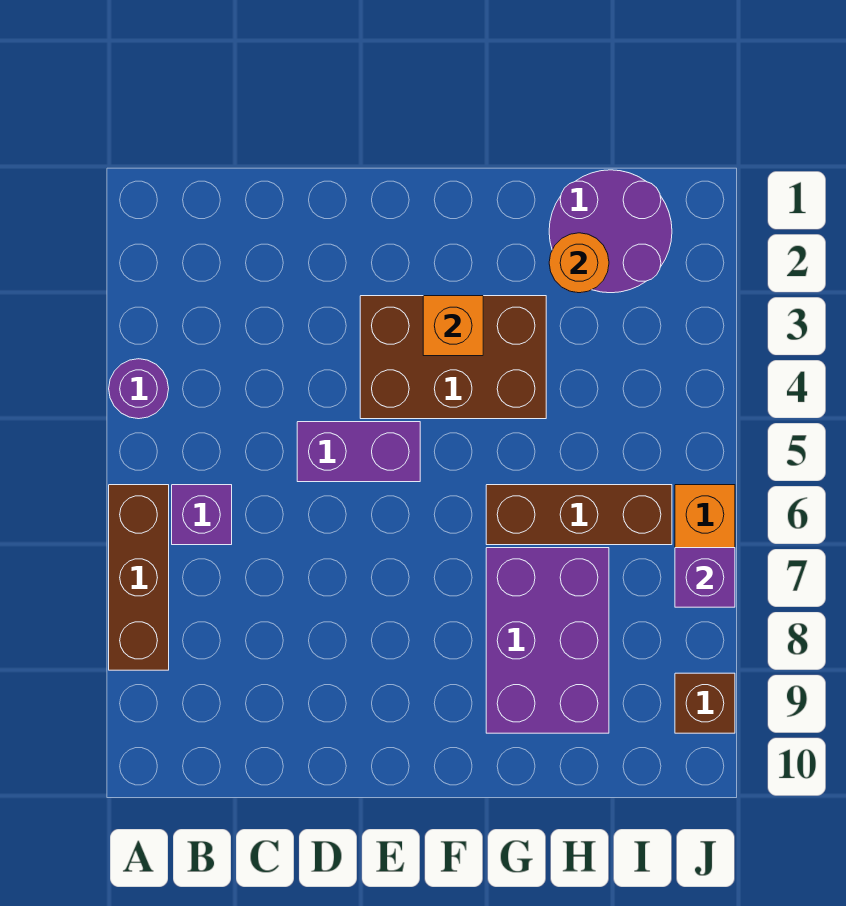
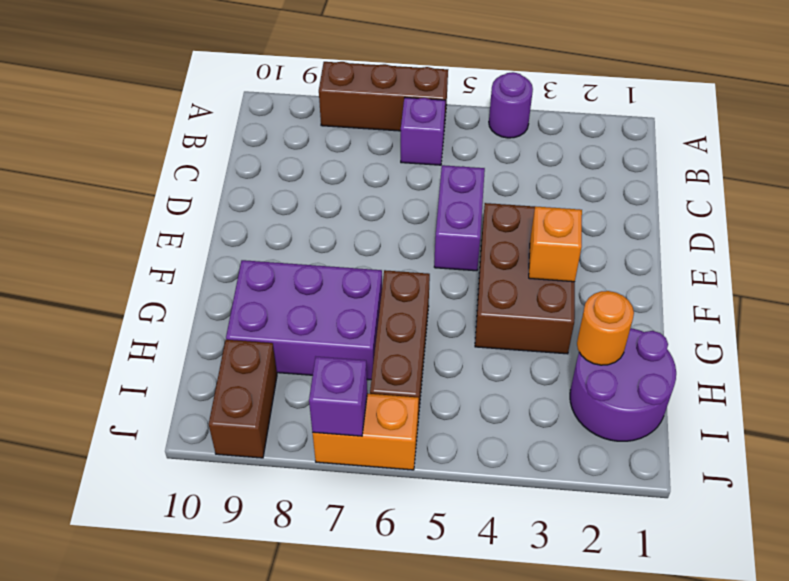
brown 1x1 brick [675,673,735,733] -> brown 1x2 brick [209,340,277,458]

